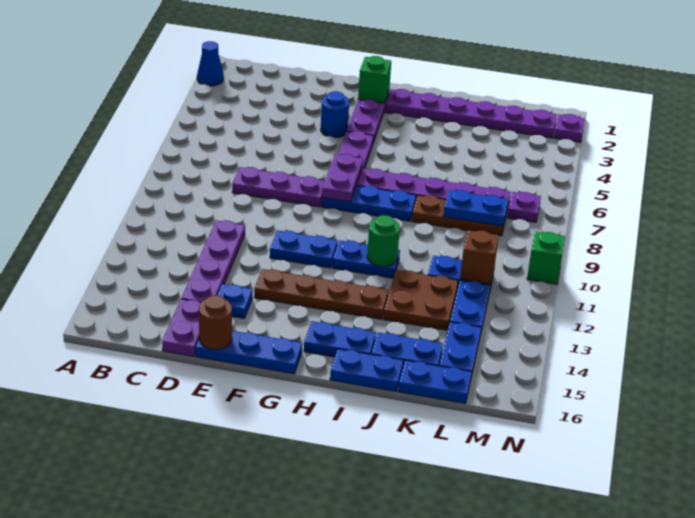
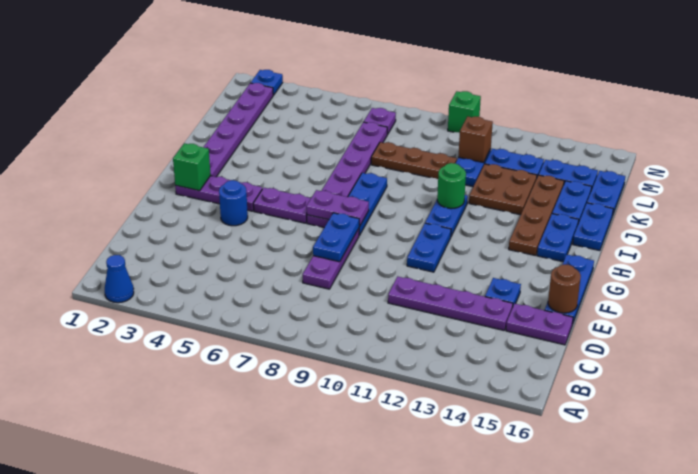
brown 1x4 plate [254,269,388,319] -> brown 1x4 plate moved to [509,175,564,256]
brown 1x3 plate [412,195,507,236] -> brown 1x3 plate turned to [371,142,457,179]
blue 1x2 plate [443,190,508,226] -> blue 1x2 plate moved to [313,213,360,262]
purple 1x1 plate [554,114,585,142] -> blue 1x1 plate [251,70,283,95]

